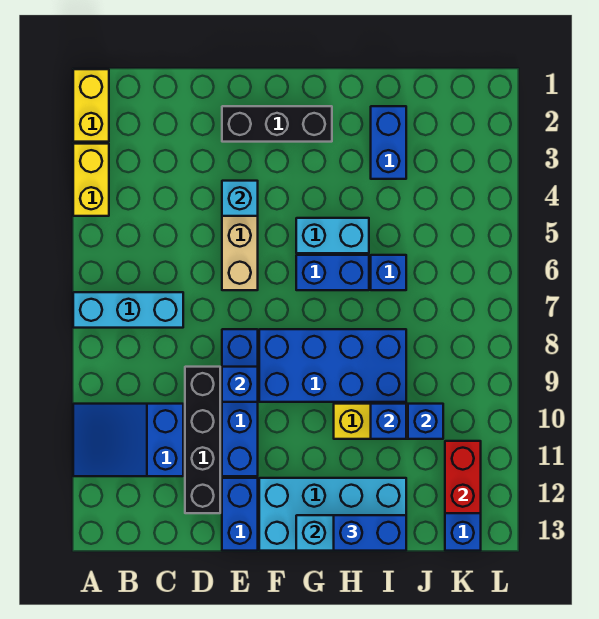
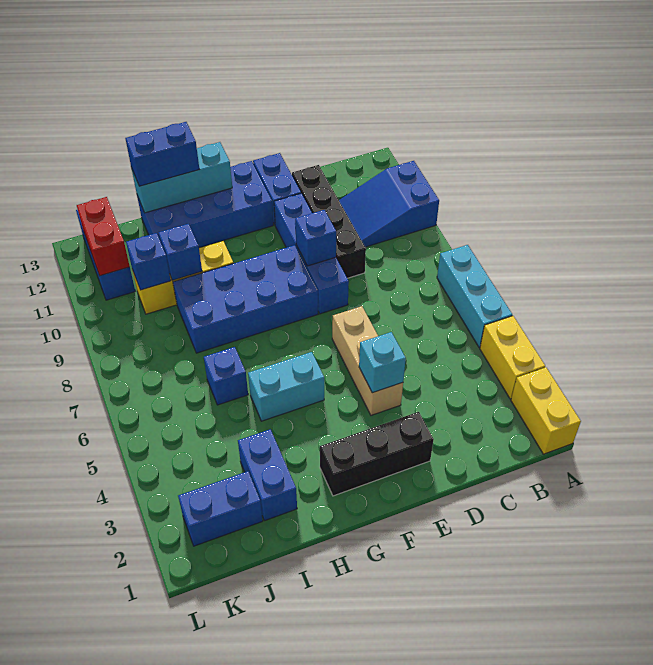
cyan 1x3 brick [73,292,183,328] -> cyan 1x3 brick turned to [437,245,512,348]
blue 2x3 slope [73,404,183,476] -> blue 2x3 slope turned to [339,161,439,247]
cyan 2x4 brick [259,478,406,551] -> blue 2x4 brick [137,161,273,248]
blue 1x2 brick [296,255,369,290] -> blue 1x2 brick moved to [178,471,263,546]

